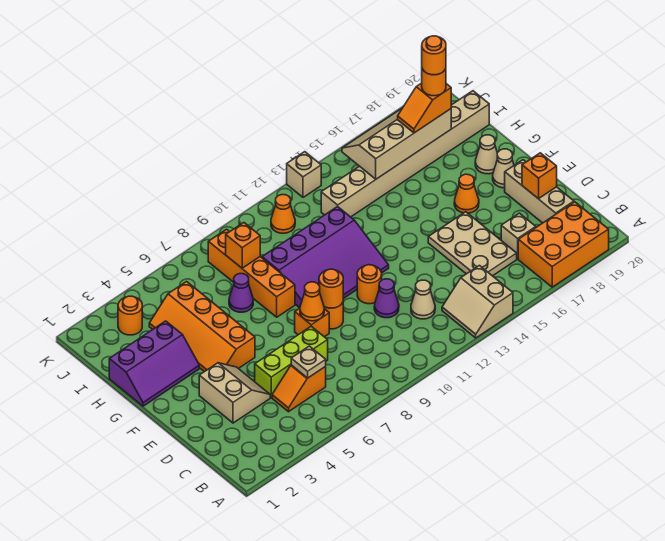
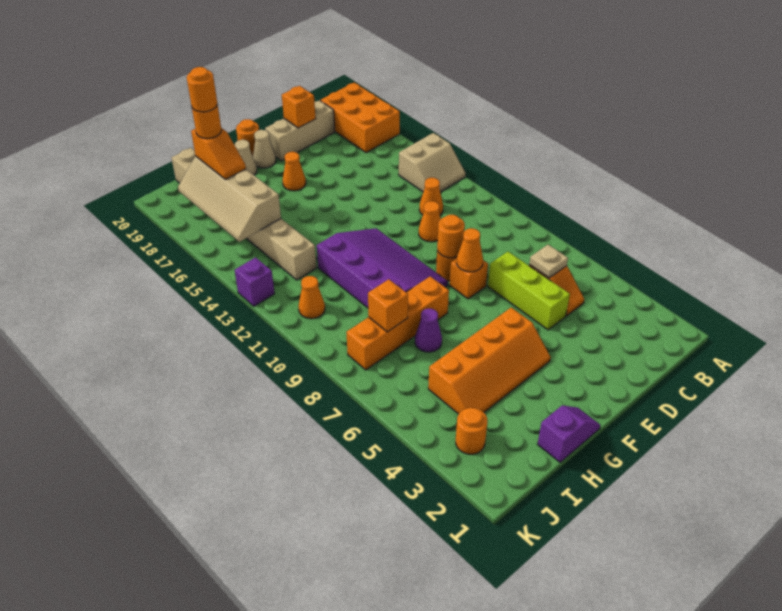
tan 1x1 cone [411,280,435,319] -> orange 1x1 cone [419,178,443,215]
tan 2x3 plate [428,212,517,276] -> none
tan 1x1 brick [501,213,536,259] -> none
tan 2x2 slope [199,363,270,423] -> none
purple 1x1 cone [374,279,399,318] -> orange 1x1 cone [419,201,441,242]
orange 1x1 round brick [357,265,382,304] -> orange 1x1 round brick moved to [236,119,259,156]
purple 2x3 slope [109,321,199,406] -> purple 1x2 slope [538,405,600,462]
tan 1x1 brick [287,152,321,197] -> purple 1x1 brick [235,257,275,306]

